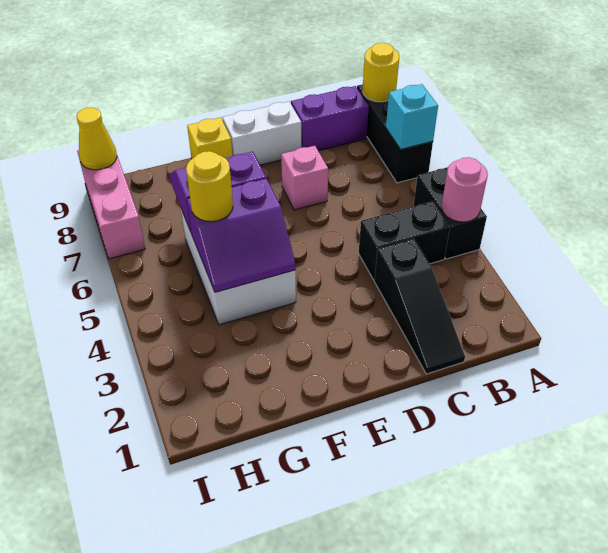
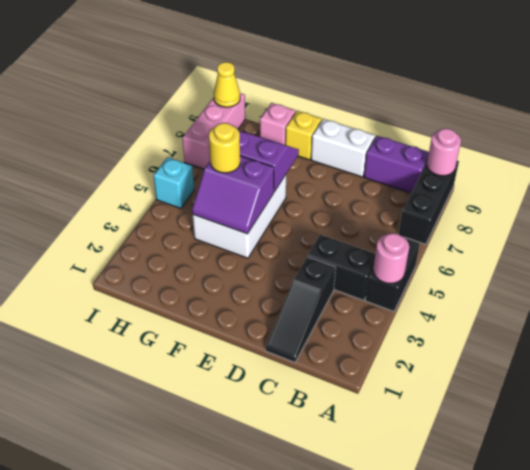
cyan 1x1 brick [386,84,438,149] -> cyan 1x1 brick moved to [153,157,194,208]
yellow 1x1 round brick [362,43,399,102] -> pink 1x1 round brick [427,128,461,176]
pink 1x1 brick [281,146,328,210] -> pink 1x1 brick moved to [260,103,296,145]

